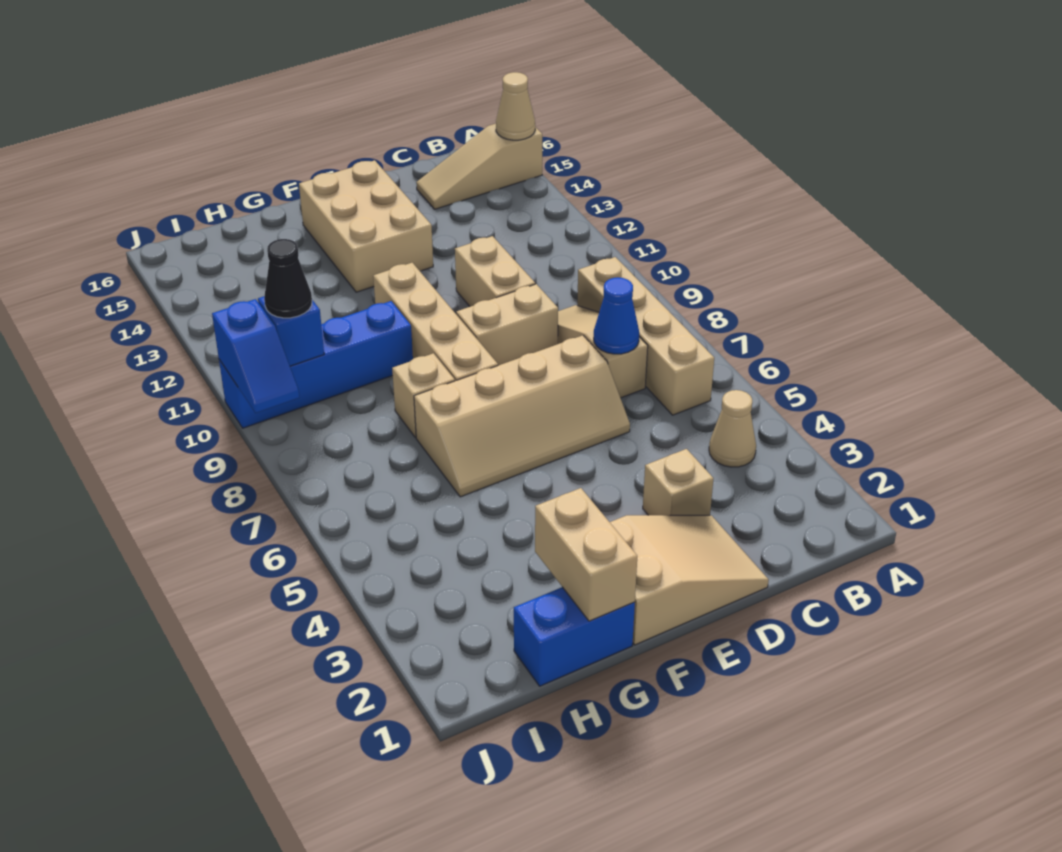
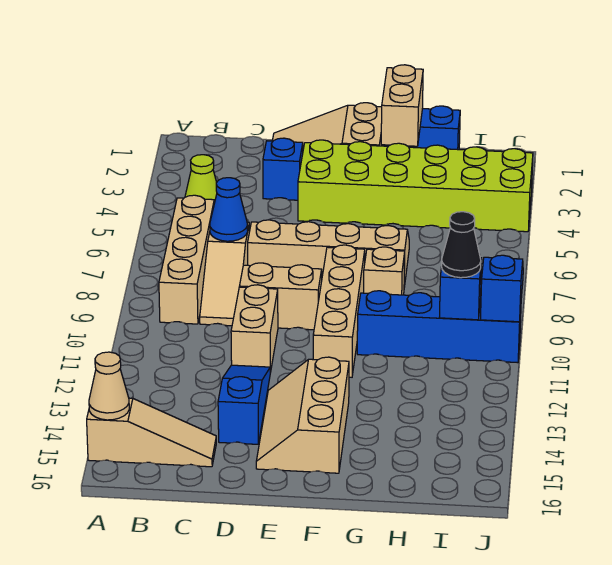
tan 1x1 cone [709,390,756,467] -> lime 1x1 cone [185,155,217,203]
tan 1x1 brick [643,449,714,515] -> blue 1x1 brick [263,138,303,200]
none -> blue 1x3 slope [218,365,270,444]
none -> lime 2x6 brick [298,140,533,232]
tan 2x3 brick [299,160,433,292] -> tan 2x3 slope [256,357,349,473]

